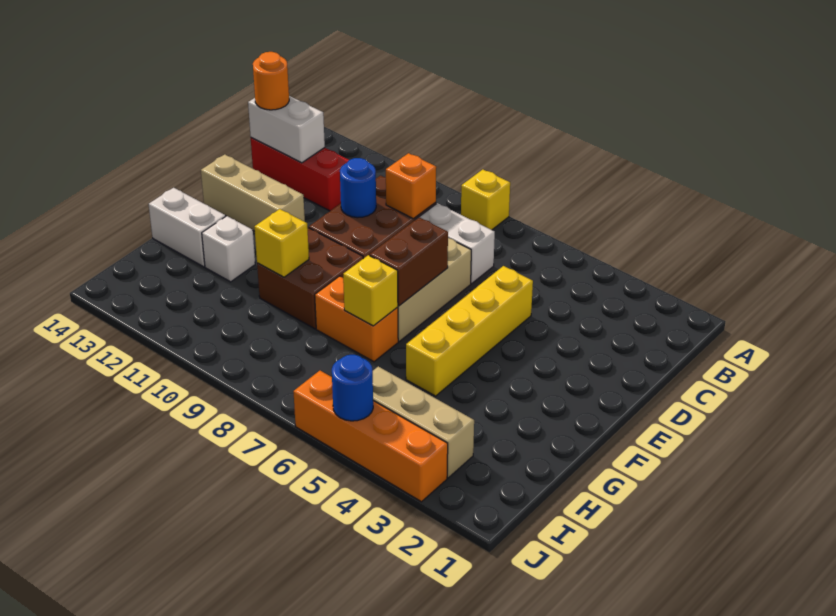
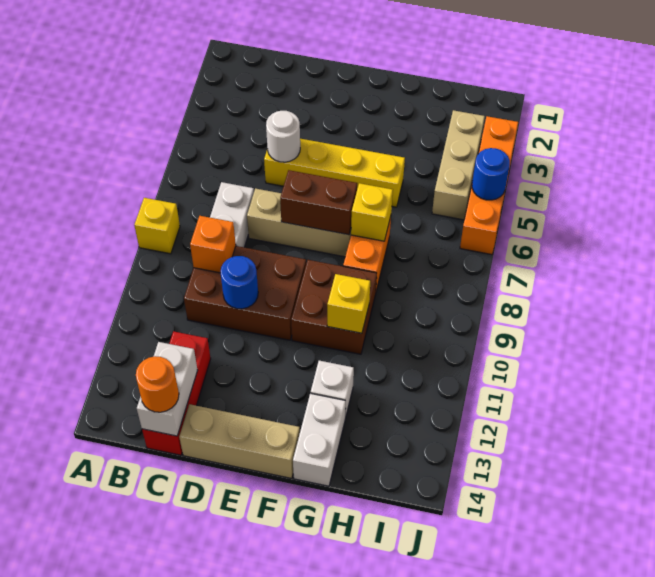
none -> white 1x1 round brick [266,111,300,162]
tan 1x3 brick [201,154,305,231] -> tan 1x3 brick turned to [179,404,300,478]

